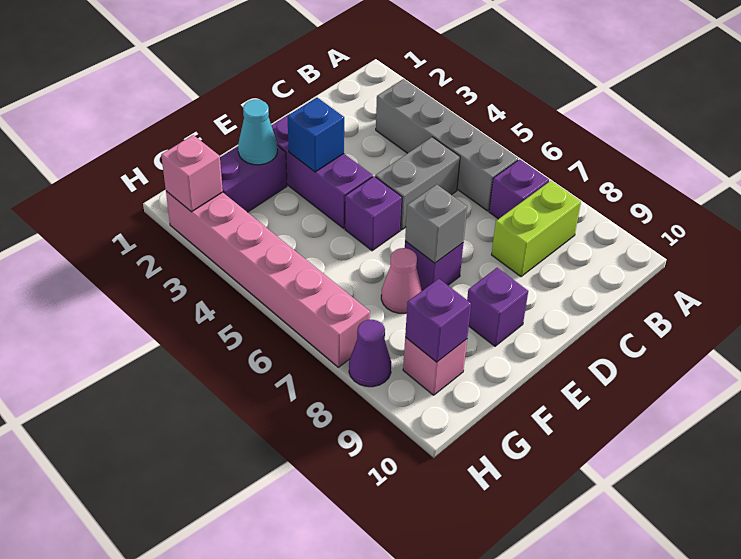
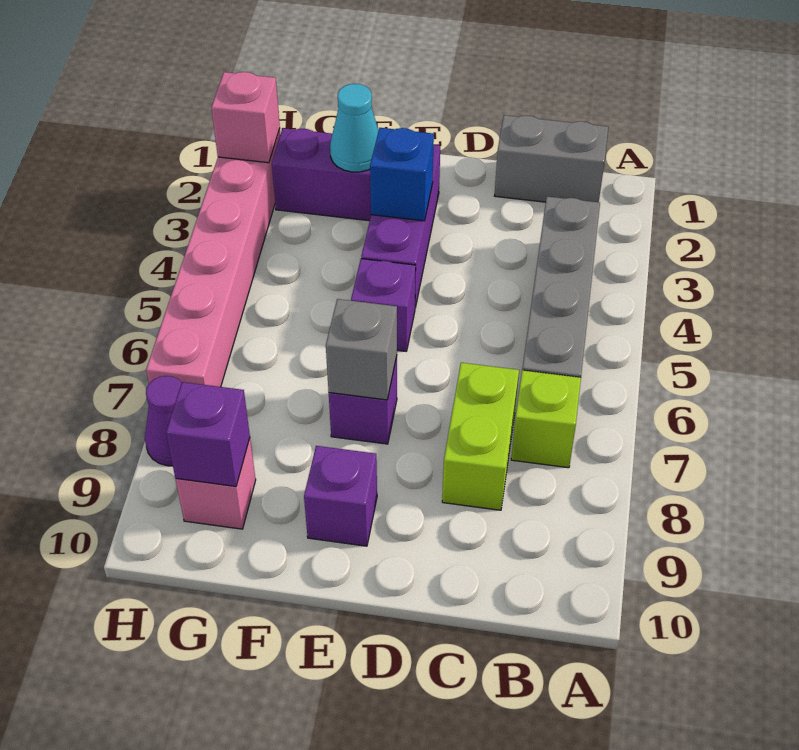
purple 1x1 brick [489,159,549,219] -> lime 1x1 brick [511,370,581,468]
lime 1x2 brick [492,181,581,277] -> lime 1x2 brick turned to [442,363,519,510]
grey 1x2 brick [375,137,460,230] -> grey 1x2 brick moved to [494,115,608,202]
pink 1x1 cone [381,248,422,313] -> none

